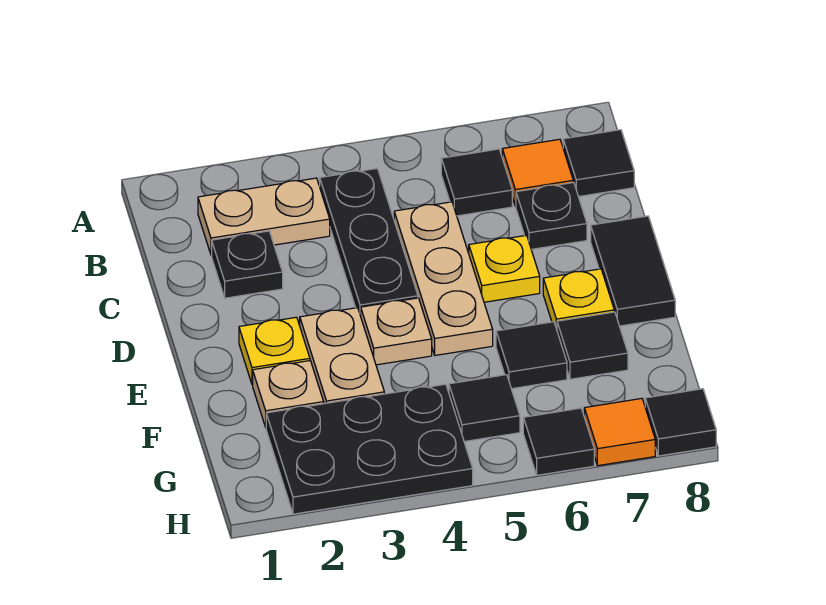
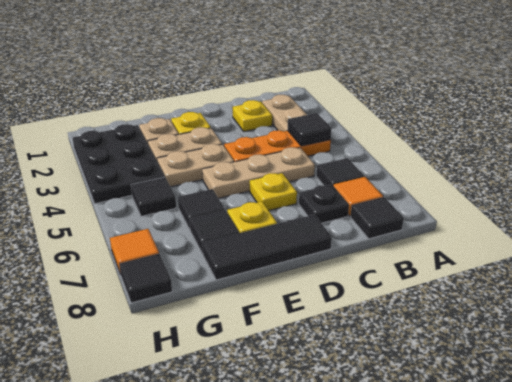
black 1x3 plate [320,169,418,316] -> orange 1x3 plate [224,130,331,162]
black 1x1 plate [212,231,283,298] -> yellow 1x1 plate [232,100,272,131]
black 1x2 tile [591,216,675,326] -> black 1x3 tile [202,215,332,280]
tan 1x1 plate [361,298,432,365] -> tan 1x2 plate [157,144,234,187]
black 1x1 tile [523,408,594,475] -> black 1x1 tile moved to [288,113,332,146]

